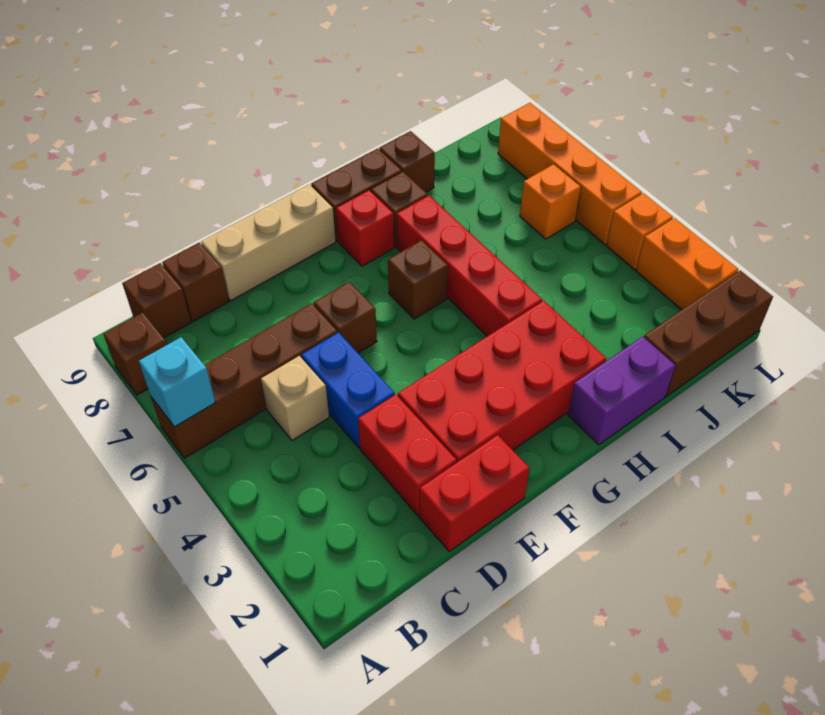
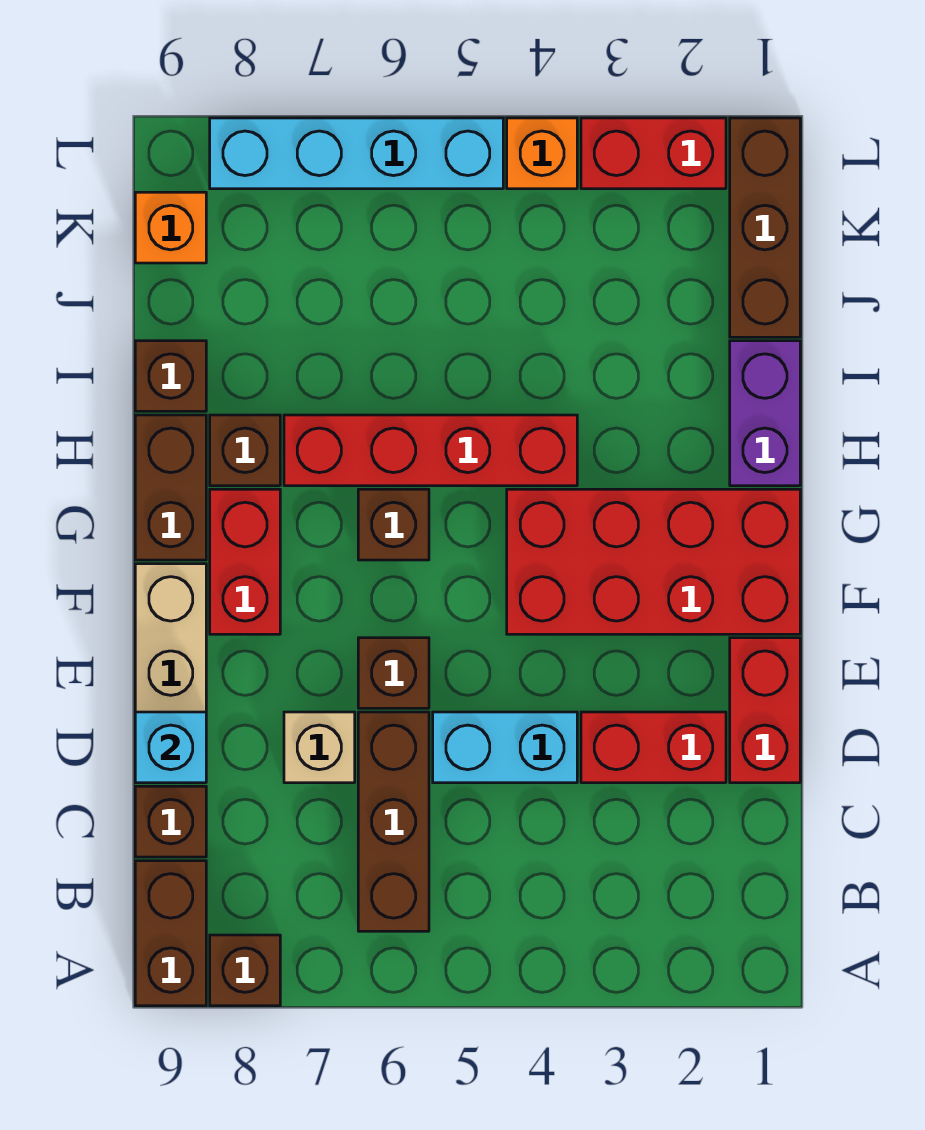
brown 1x4 brick [151,303,338,458] -> brown 1x3 brick [358,712,429,931]
cyan 1x1 brick [139,337,216,427] -> cyan 1x1 brick moved to [135,712,206,783]
brown 1x1 brick [122,263,191,338] -> brown 1x2 brick [135,861,206,1006]
tan 1x1 brick [261,356,329,440] -> tan 1x1 brick moved to [284,712,355,783]
blue 1x2 brick [301,332,395,448] -> cyan 1x2 brick [433,712,577,783]
red 2x4 brick [398,301,606,462] -> red 2x4 brick turned to [507,489,800,634]
red 1x1 brick [336,190,394,266] -> red 1x2 brick [210,489,280,634]
orange 1x1 brick [520,164,581,239] -> orange 1x1 brick moved to [135,192,206,263]
orange 1x2 brick [636,218,738,310] -> red 1x2 brick [581,118,726,189]
orange 1x4 brick [498,103,642,245] -> cyan 1x4 brick [210,118,503,189]

